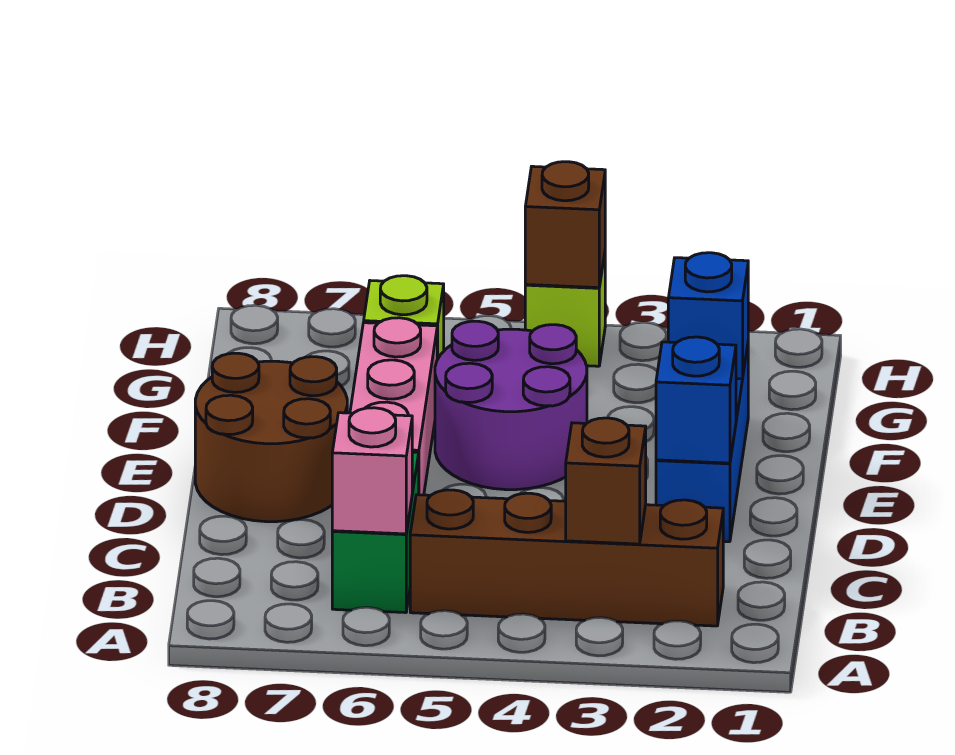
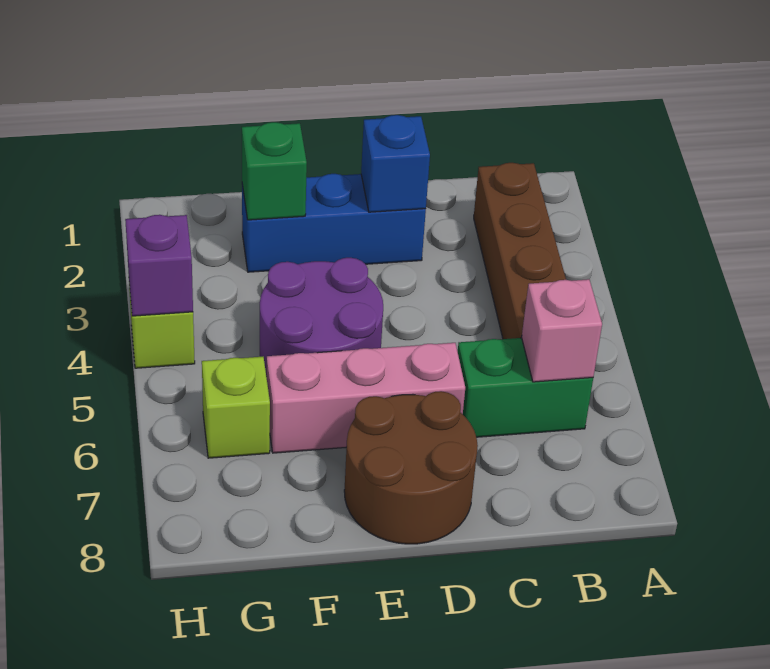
brown 1x1 brick [566,418,646,544] -> none
blue 1x1 brick [668,253,748,379] -> green 1x1 brick [242,122,307,220]
brown 1x1 brick [525,162,605,288] -> purple 1x1 brick [125,215,193,316]

